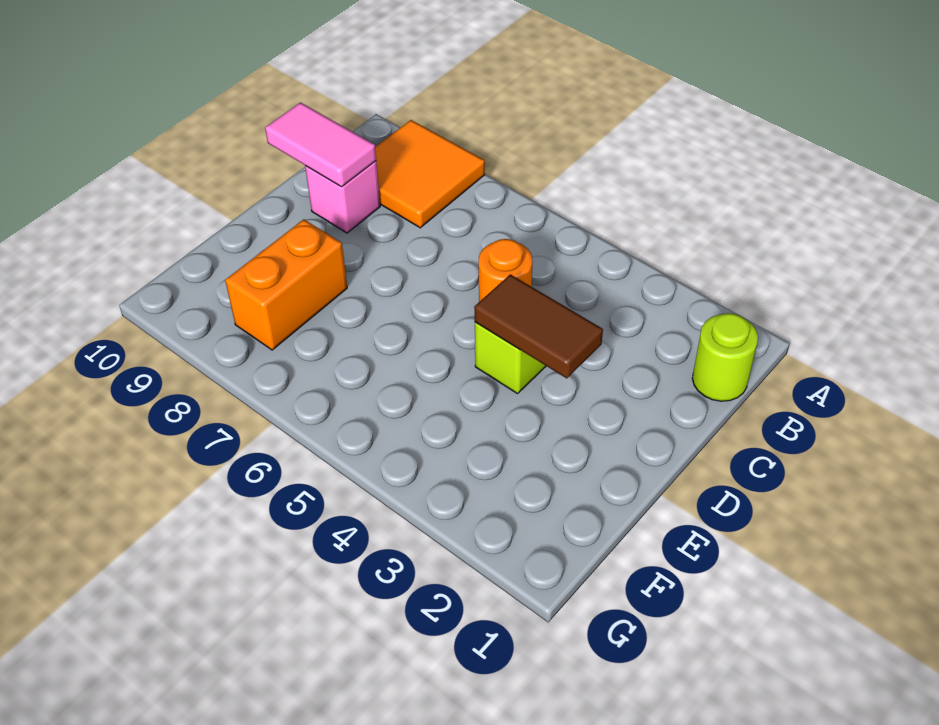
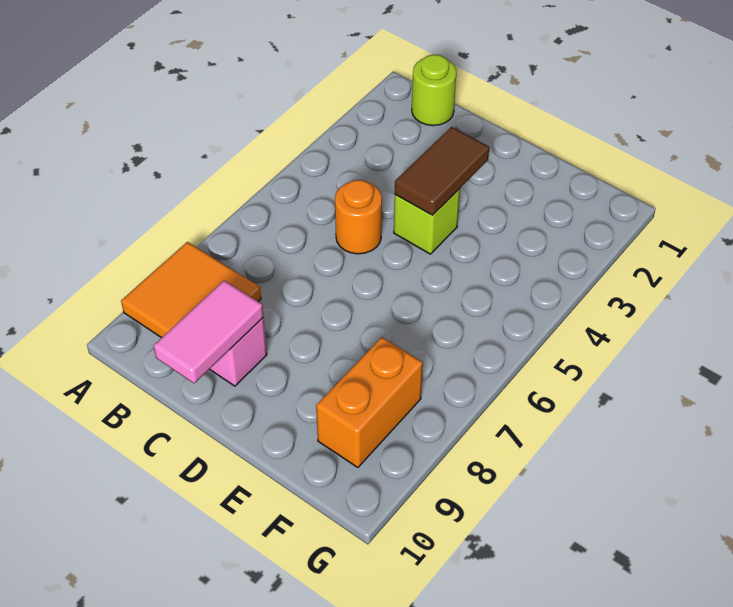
orange 1x2 brick [225,219,347,350] -> orange 1x2 brick turned to [316,337,423,467]

